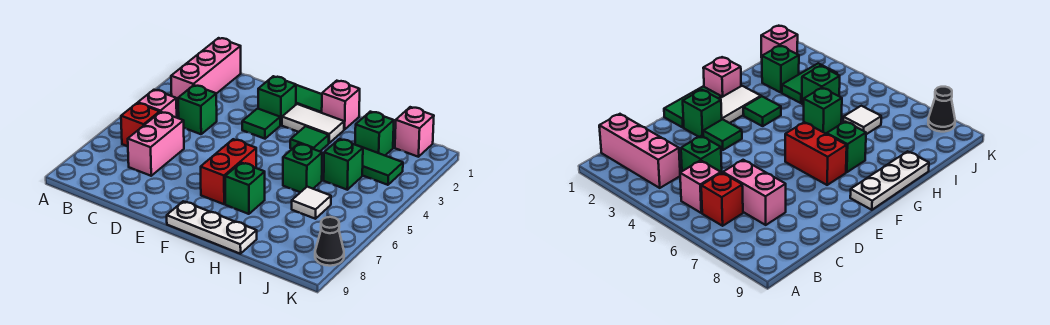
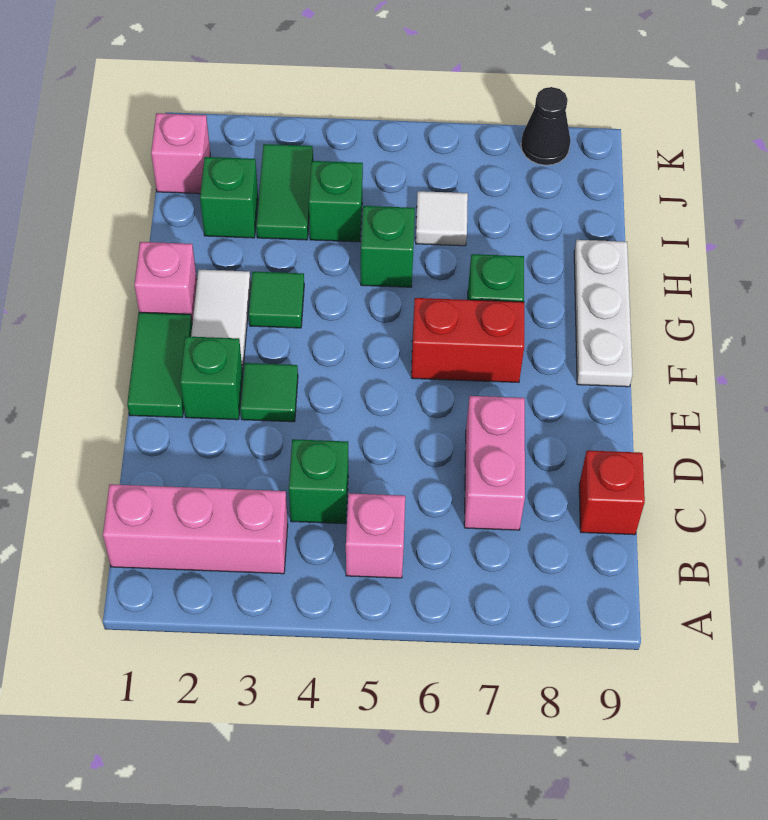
red 1x1 brick [121,103,160,146] -> red 1x1 brick moved to [579,451,645,535]
pink 1x2 brick [128,112,184,176] -> pink 1x2 brick turned to [464,396,525,530]

